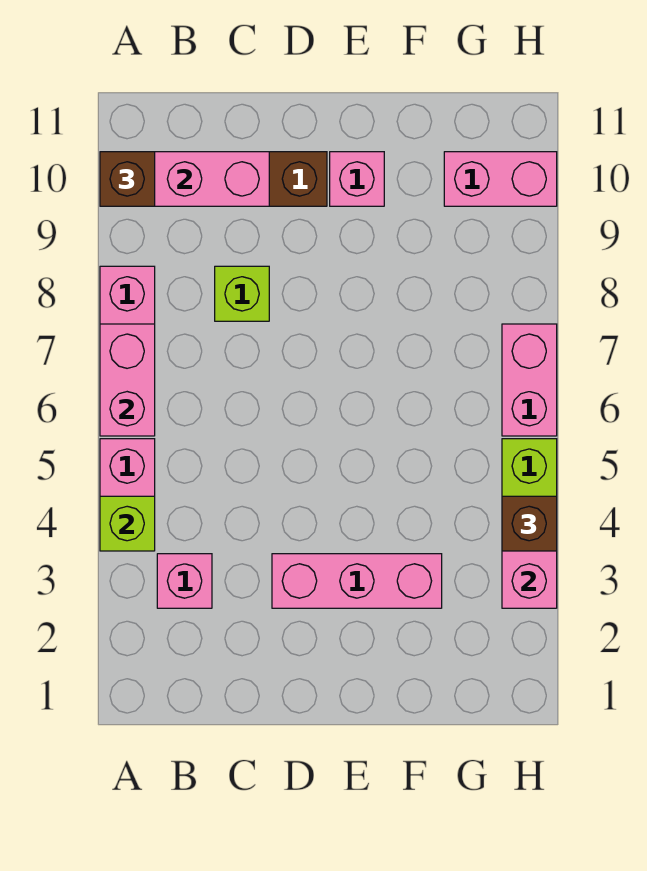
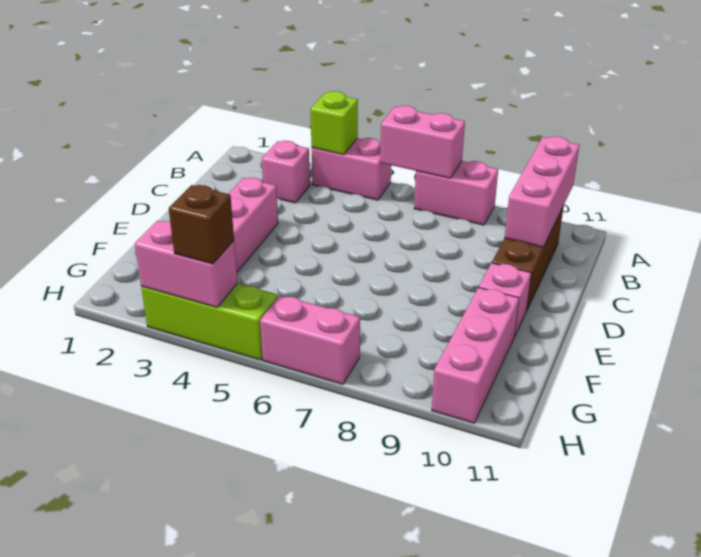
brown 1x1 brick [100,152,155,206] -> none
lime 1x1 brick [215,266,269,321] -> none
pink 1x2 brick [444,152,557,206] -> pink 1x3 brick [432,287,519,423]

